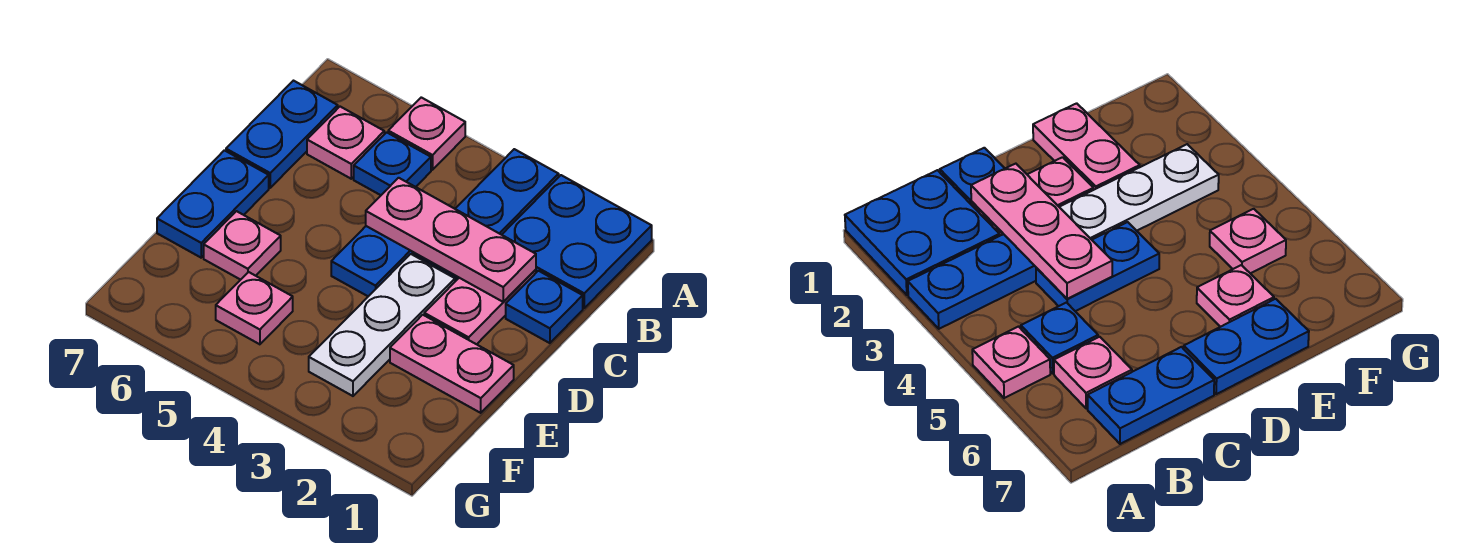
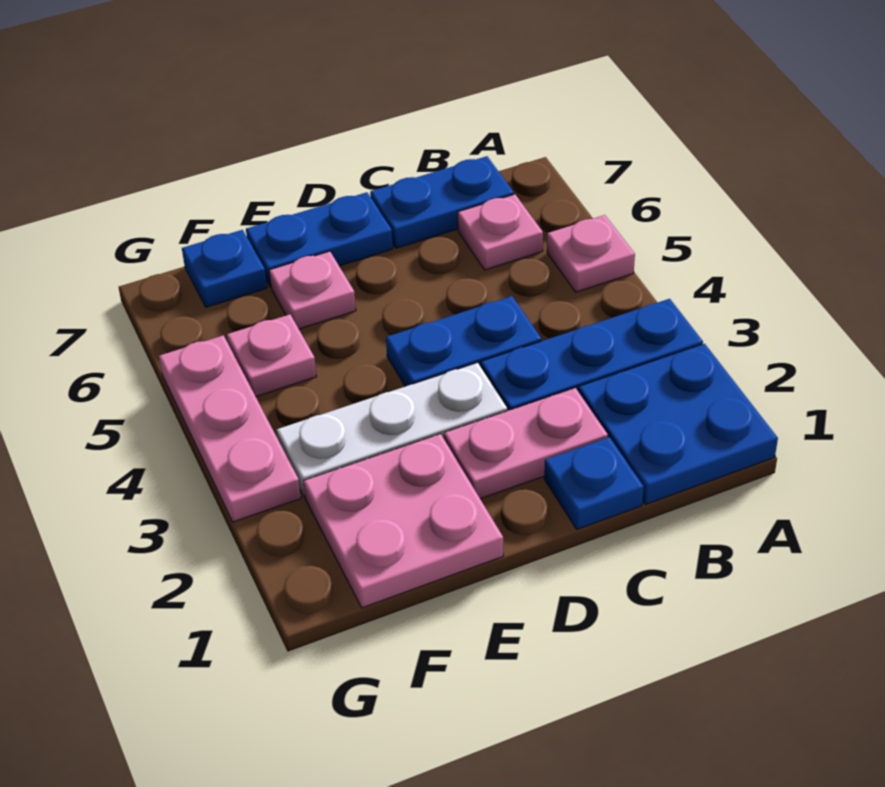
blue 1x1 plate [354,132,431,195] -> blue 1x1 plate moved to [182,230,267,307]
pink 1x3 plate [366,178,536,302] -> pink 1x3 plate moved to [159,335,301,522]
pink 1x2 plate [390,315,514,413] -> pink 2x2 plate [303,434,503,608]

